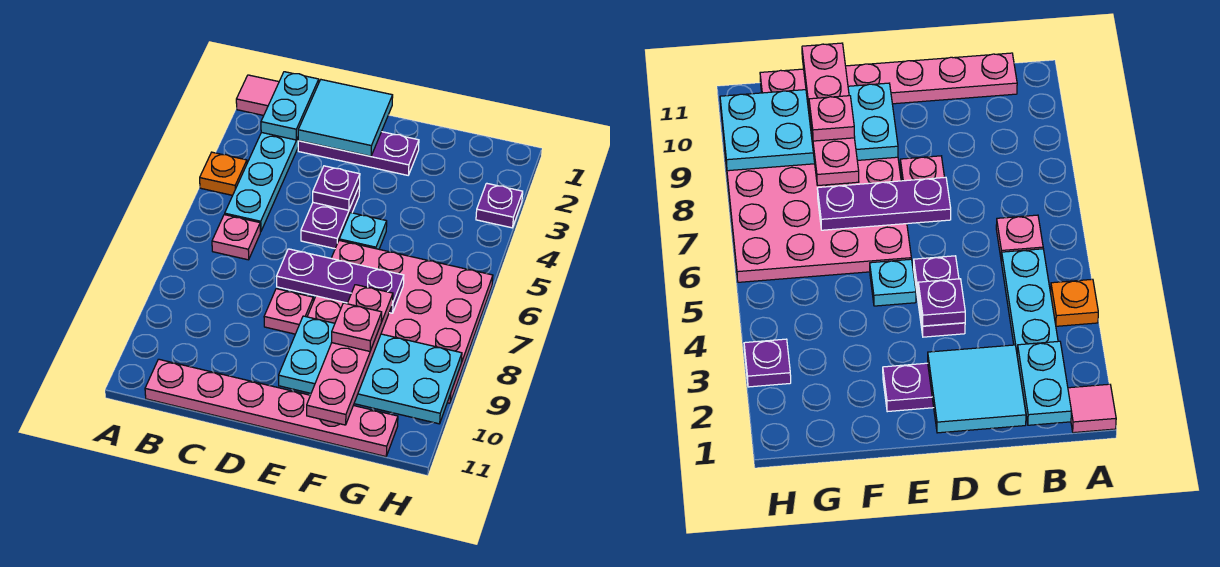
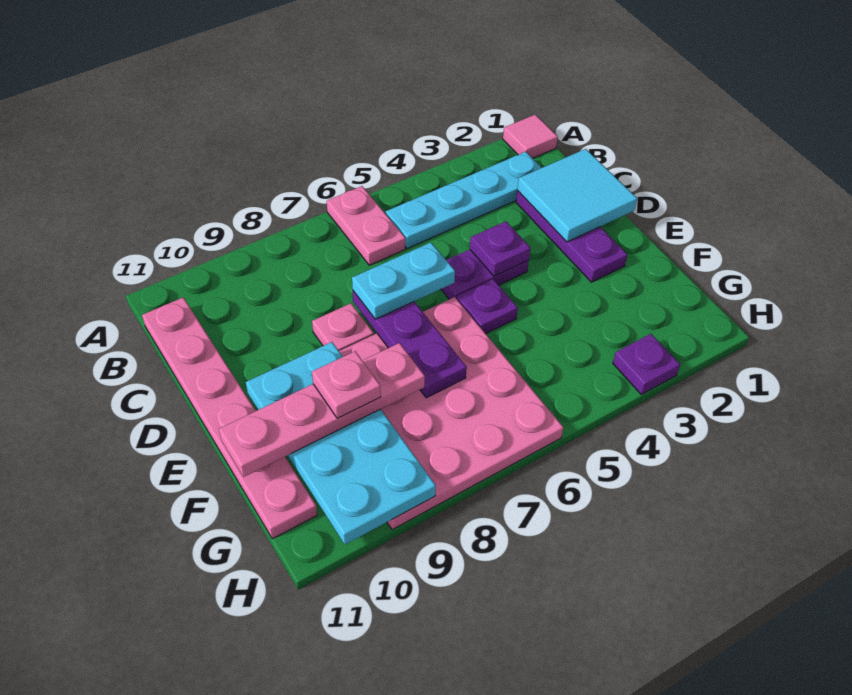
orange 1x1 plate [200,152,247,195] -> none
cyan 1x2 plate [261,72,319,140] -> cyan 1x2 plate moved to [352,243,455,319]
pink 1x1 plate [212,215,260,260] -> pink 1x2 plate [327,186,405,265]
cyan 1x1 plate [339,213,387,249] -> purple 1x1 plate [456,279,518,334]

